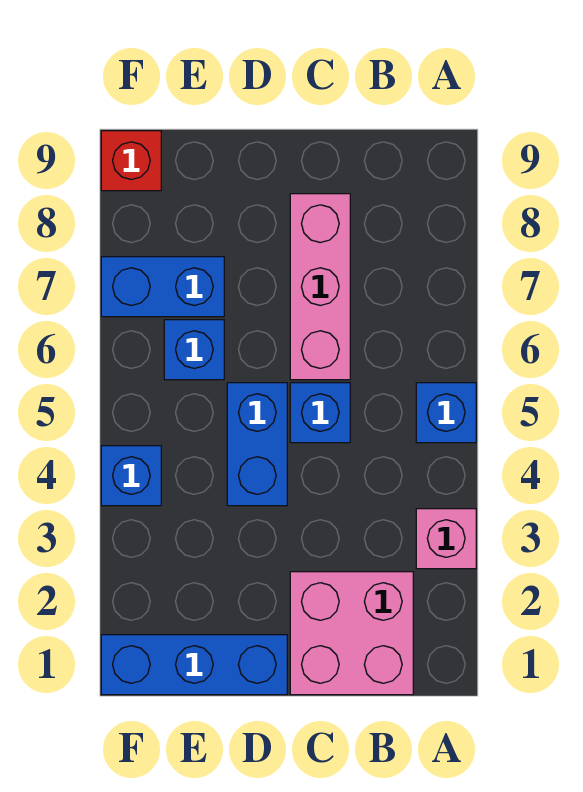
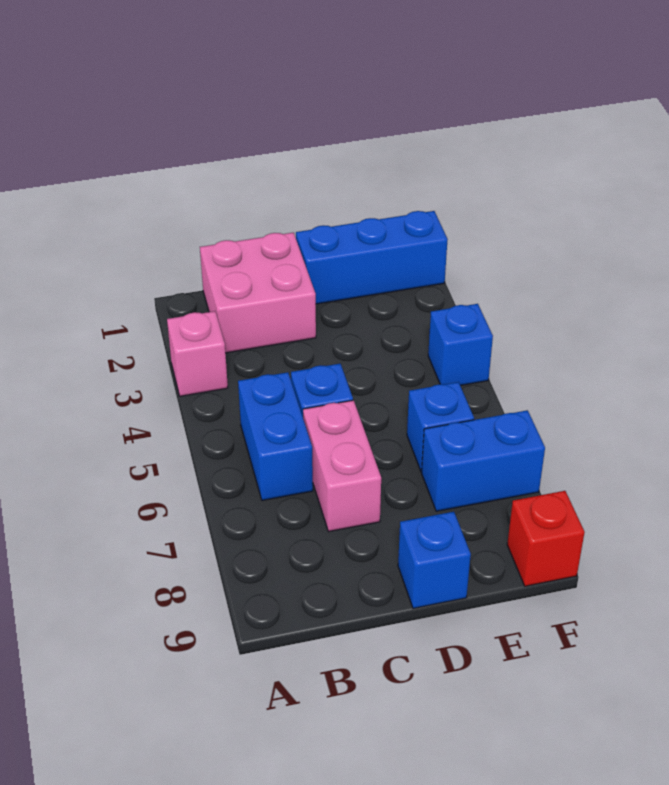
blue 1x1 brick [416,383,476,443] -> blue 1x1 brick moved to [398,512,471,608]
pink 1x3 brick [290,194,350,380] -> pink 1x2 brick [303,400,381,532]
blue 1x2 brick [227,383,287,506] -> blue 1x2 brick moved to [238,372,313,500]

